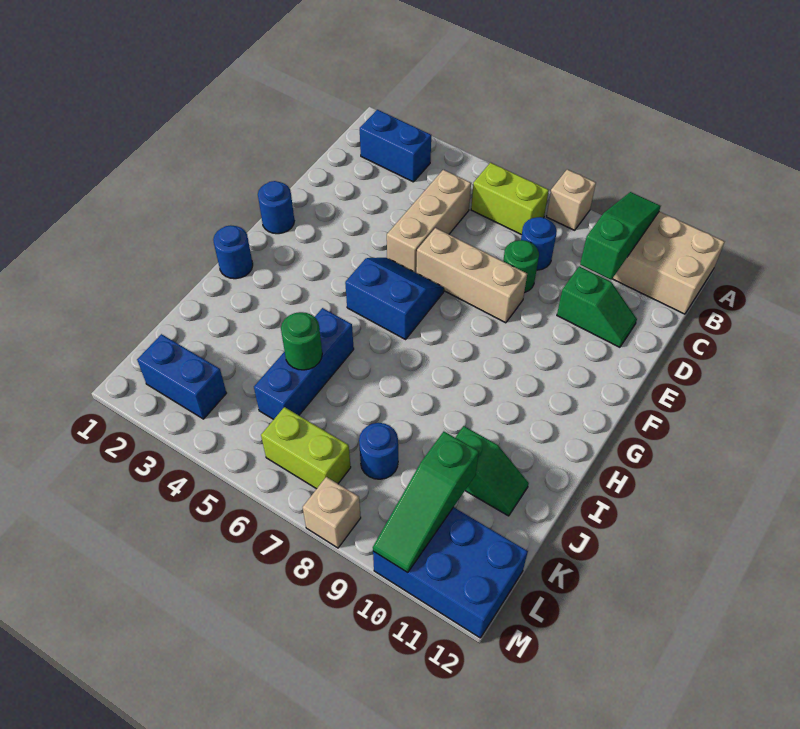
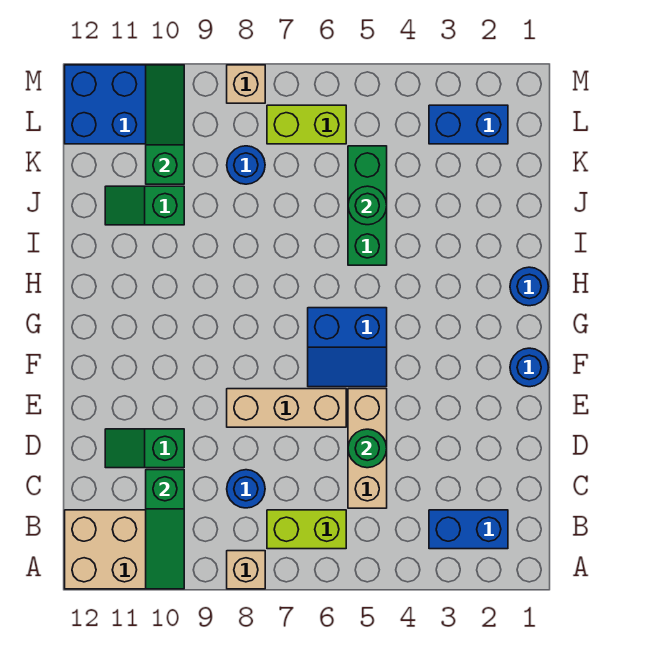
green 1x1 round brick [503,240,539,293] -> green 1x1 round brick moved to [348,429,387,468]
blue 1x3 brick [254,308,354,419] -> green 1x3 brick [348,146,387,265]

